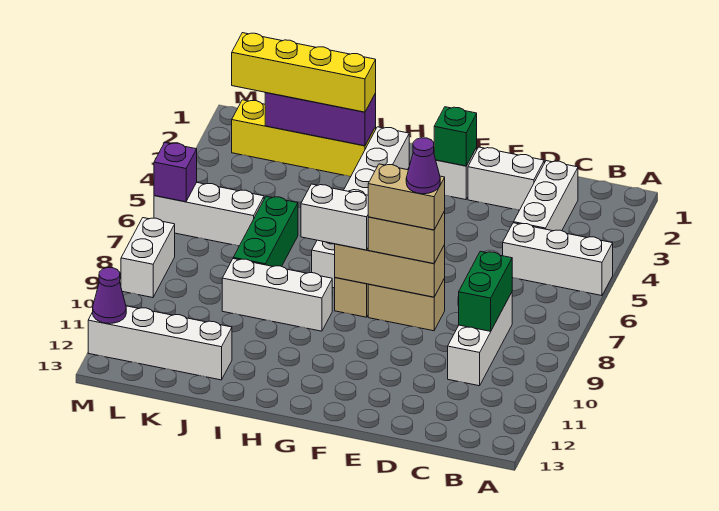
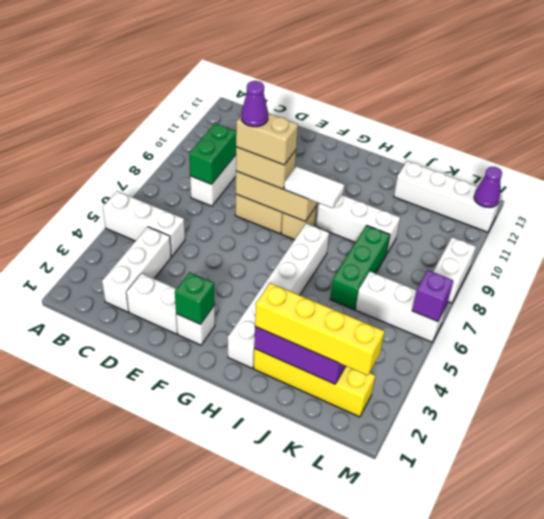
white 1x2 brick [301,184,368,250] -> white 1x2 tile [284,166,345,208]

